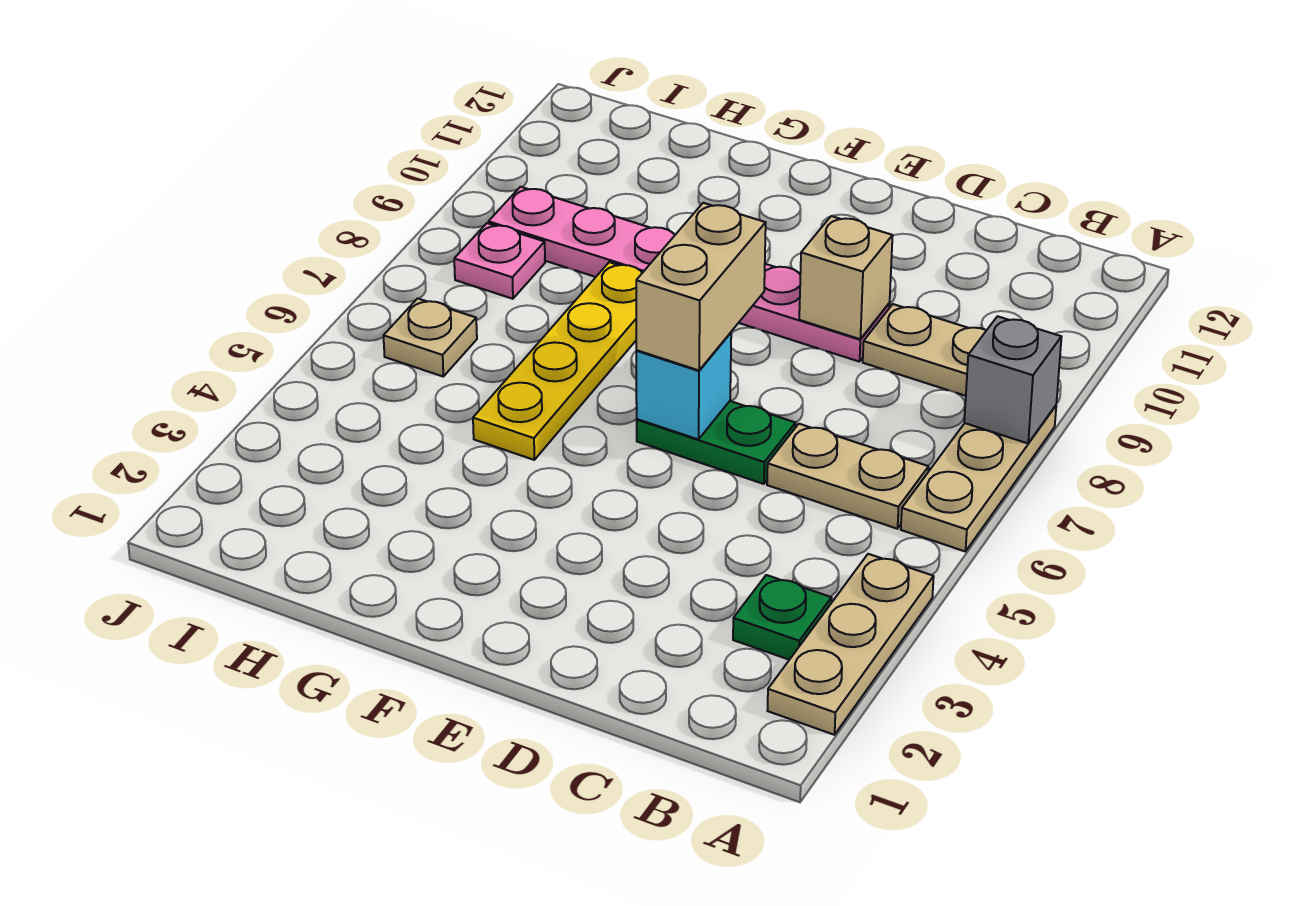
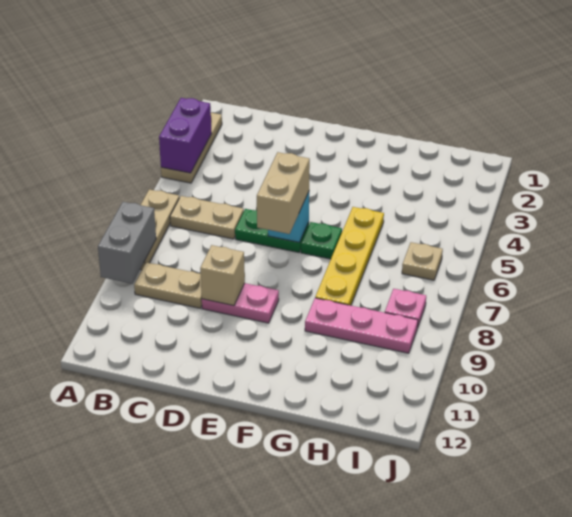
none -> purple 1x2 brick [159,98,212,173]
grey 1x1 brick [964,316,1061,443] -> grey 1x2 brick [98,202,156,284]
green 1x1 plate [733,575,832,660] -> green 1x1 plate moved to [301,222,342,259]

